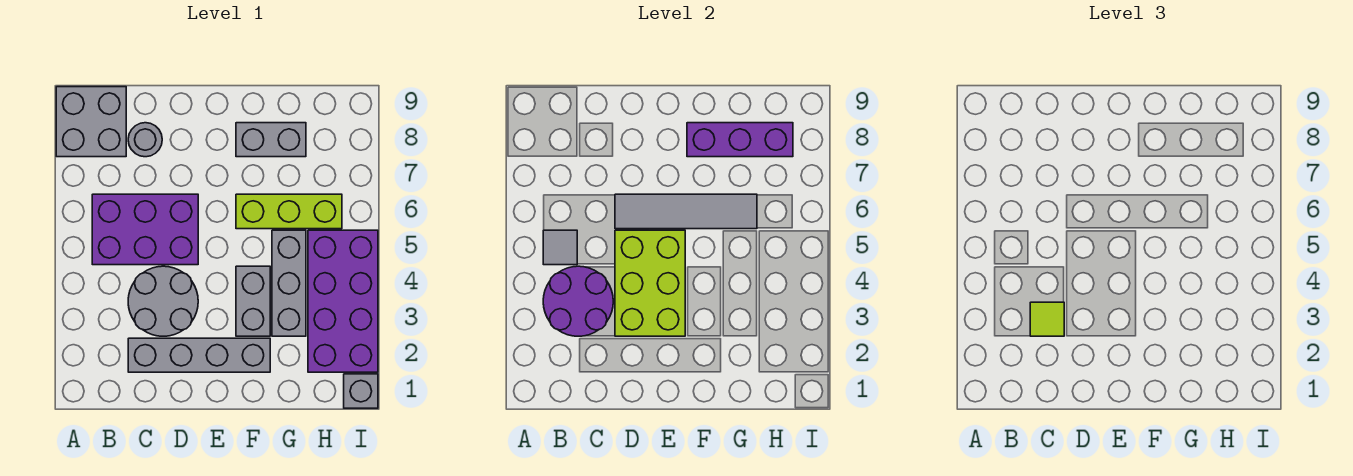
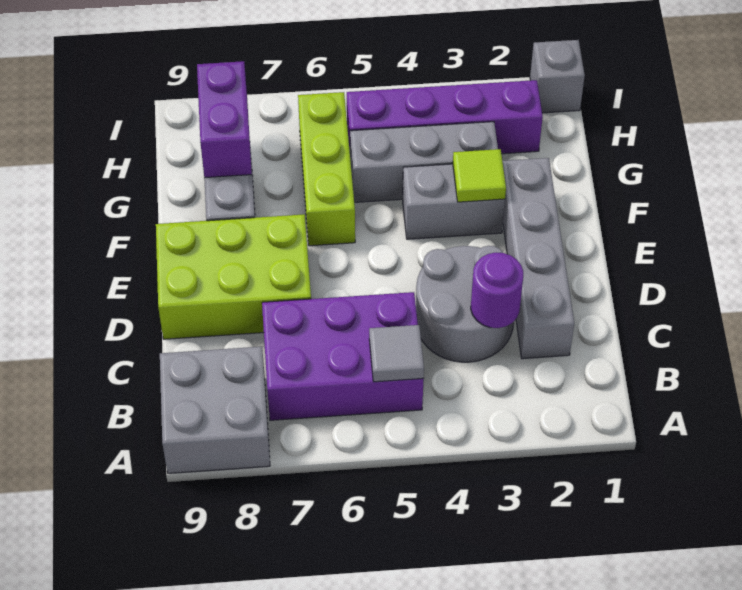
purple 2x2 round brick [543,266,613,336] -> purple 1x1 round brick [471,252,523,328]
purple 2x3 brick [92,194,198,265] -> purple 2x3 brick turned to [262,292,424,420]
lime 1x1 tile [1030,302,1064,336] -> lime 1x1 tile moved to [453,149,506,202]
grey 1x1 round brick [128,123,162,157] -> none
lime 2x3 brick [615,230,685,336] -> lime 2x3 brick moved to [156,214,311,339]
grey 1x4 tile [615,194,757,229] -> none
purple 1x3 brick [687,123,793,157] -> purple 1x2 brick [197,61,252,178]
purple 2x4 brick [308,230,378,372] -> purple 1x4 brick [347,80,543,154]

